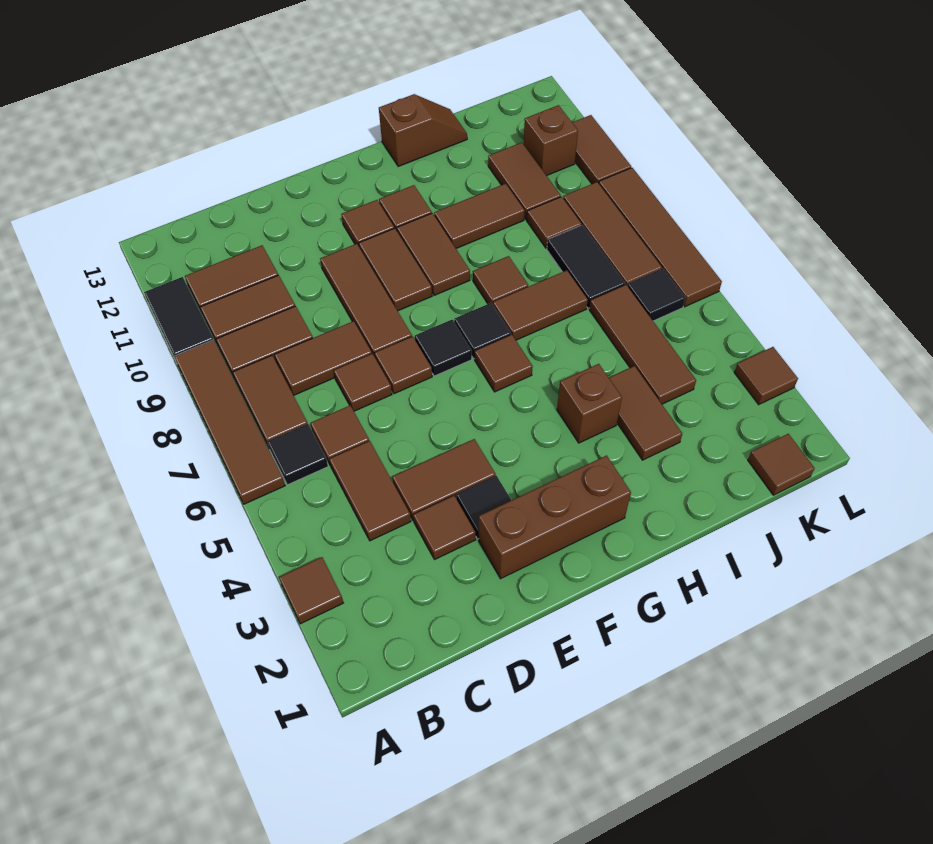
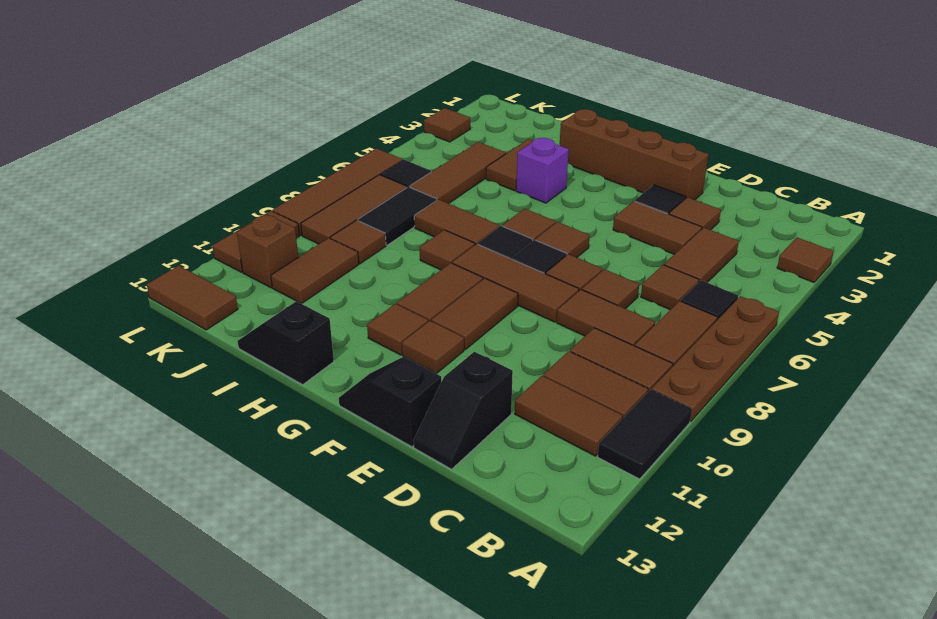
brown 1x4 tile [174,340,285,504] -> brown 1x4 plate [652,296,779,422]
none -> black 1x2 slope [414,352,513,469]
brown 1x3 brick [479,455,631,579] -> brown 1x4 brick [560,109,709,200]
brown 1x3 tile [320,244,412,357] -> brown 1x3 tile turned to [452,244,579,322]
none -> black 1x2 slope [339,357,441,447]
brown 1x1 brick [557,364,622,443] -> purple 1x1 brick [516,138,569,203]
brown 1x2 tile [434,184,525,248] -> brown 1x2 tile moved to [147,265,238,330]
brown 1x2 slope [379,94,467,166] -> black 1x2 slope [238,301,334,385]
brown 1x1 tile [748,434,815,495] -> brown 1x1 tile moved to [535,222,590,257]

